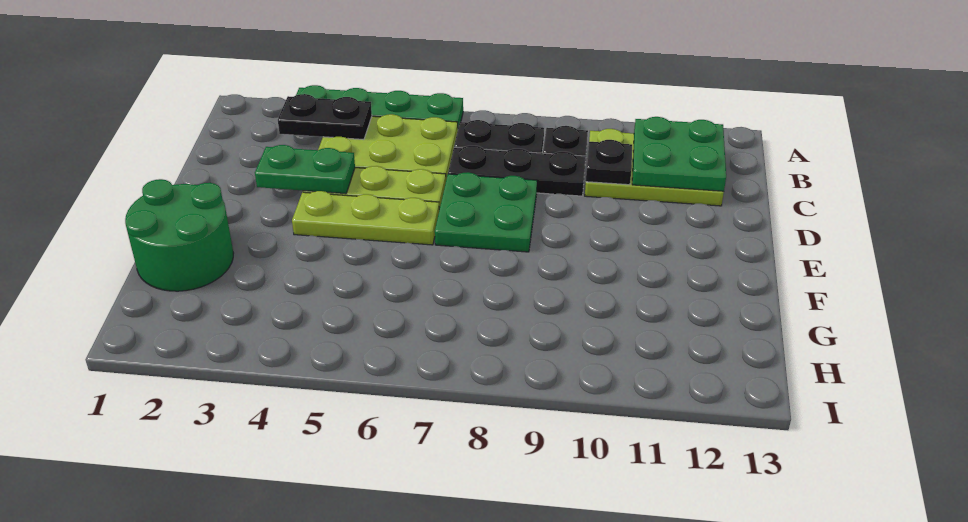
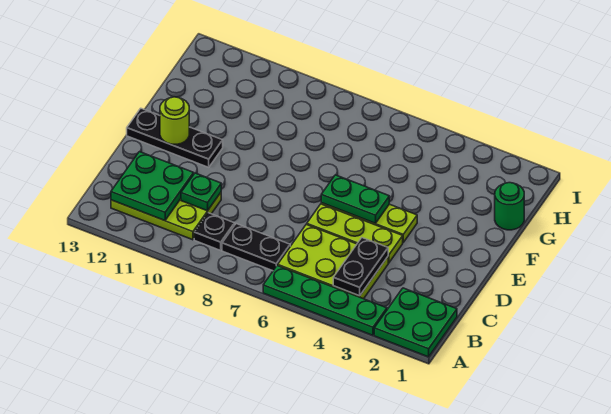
black 1x2 plate [278,94,372,140] -> black 1x2 plate turned to [333,238,388,296]
black 1x3 plate [448,146,586,196] -> black 1x3 plate moved to [127,108,223,167]
black 1x1 plate [586,140,632,185] -> green 1x1 plate [181,173,221,211]
green 1x2 plate [255,145,355,194] -> green 1x2 plate moved to [321,175,389,224]
green 2x2 plate [435,172,537,252] -> green 2x2 plate moved to [374,288,457,357]
none -> lime 1x1 round brick [160,97,189,144]
green 2x2 round brick [125,179,233,291] -> green 1x1 round brick [495,183,524,230]

